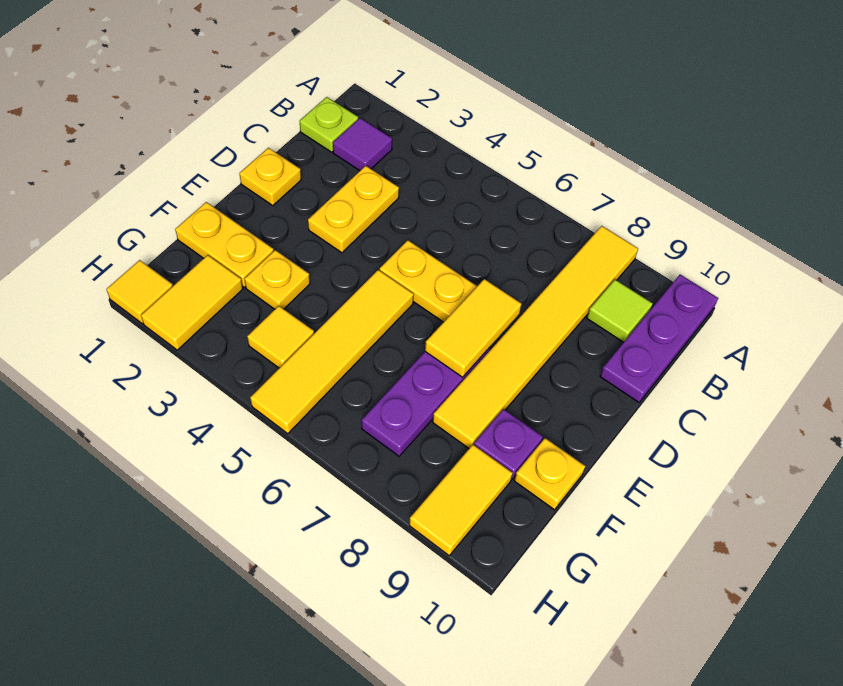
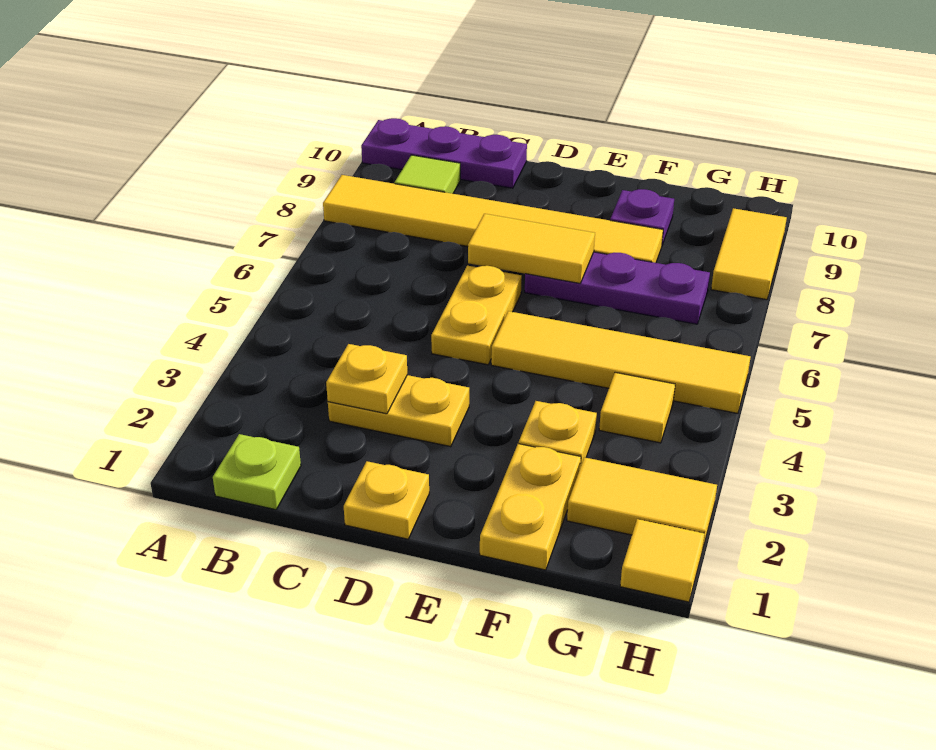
purple 1x1 tile [333,118,392,171] -> none
yellow 1x1 plate [514,438,585,510] -> yellow 1x1 plate moved to [326,344,407,414]
yellow 1x2 tile [409,445,513,556] -> yellow 1x2 tile turned to [711,208,787,300]

